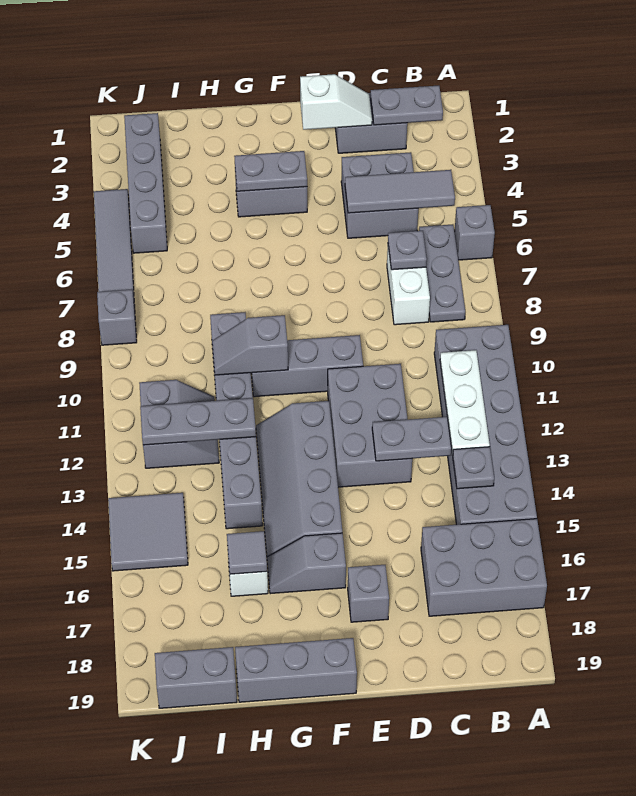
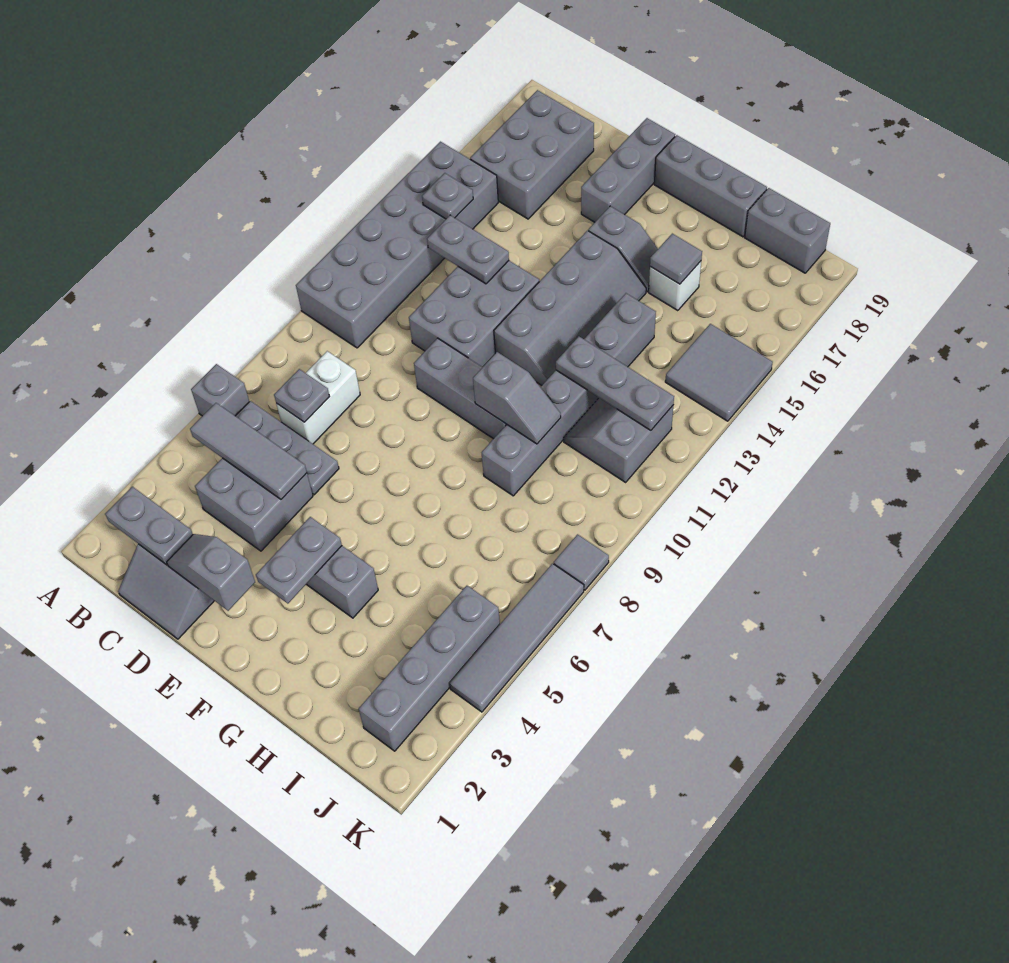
grey 2x3 brick [421,519,547,616] -> grey 2x3 brick turned to [470,90,594,219]
grey 1x3 plate [419,224,465,322] -> grey 1x3 plate turned to [236,401,339,495]
white 1x3 plate [440,350,490,455] -> none
white 1x2 slope [300,74,372,130] -> grey 1x2 slope [167,534,255,611]
grey 1x1 brick [348,565,389,622] -> grey 1x3 brick [581,118,675,222]
grey 1x2 plate [234,151,307,191] -> grey 1x2 plate turned to [256,517,342,604]
grey 1x1 brick [97,289,137,345] -> grey 1x1 tile [554,534,609,590]

